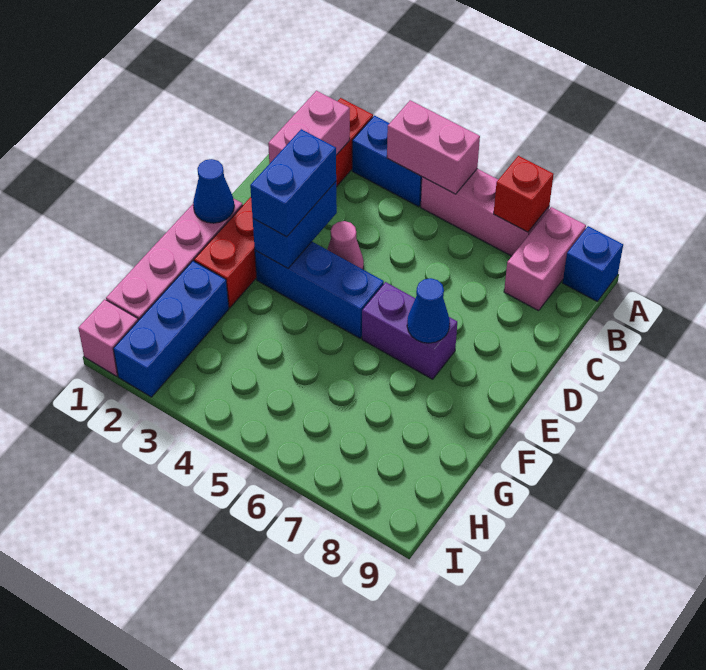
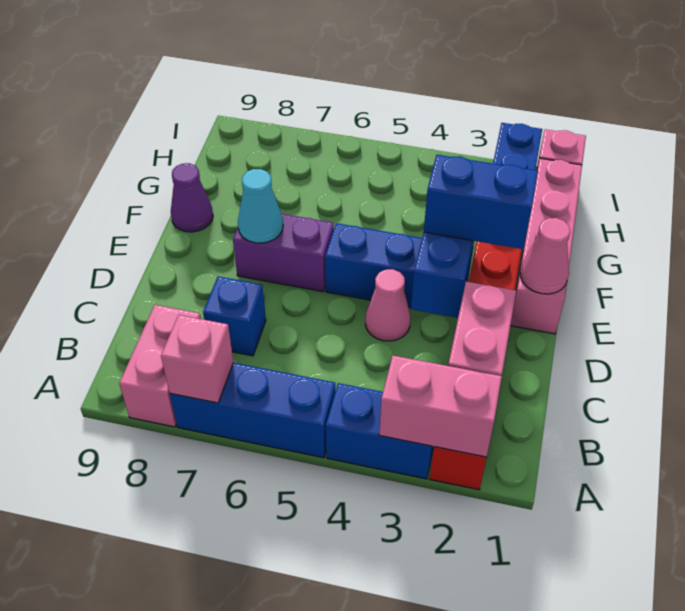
pink 1x2 brick [387,100,480,194] -> pink 1x2 brick moved to [379,355,502,457]
pink 1x3 brick [421,169,549,256] -> blue 1x3 brick [170,363,335,458]
red 1x1 brick [494,156,554,232] -> pink 1x1 brick [161,315,233,403]
blue 1x1 brick [563,226,623,301] -> blue 1x1 brick moved to [203,276,266,356]
blue 1x2 brick [250,129,336,237] -> blue 1x2 brick turned to [424,155,538,249]
blue 1x1 cone [193,159,234,223] -> pink 1x1 cone [521,218,570,294]
blue 1x1 cone [407,278,450,343] -> cyan 1x1 cone [238,169,283,243]
none -> purple 1x1 cone [171,163,213,232]

